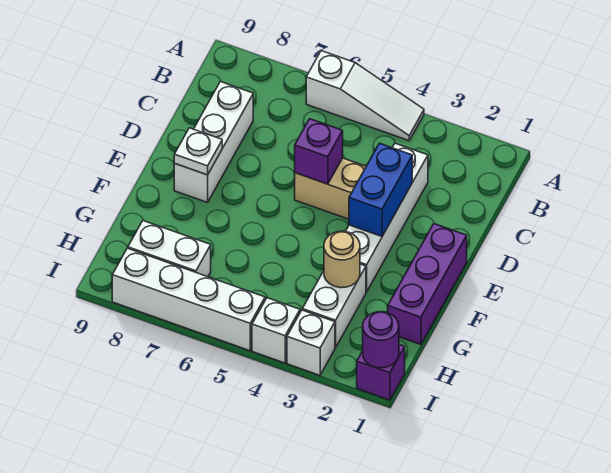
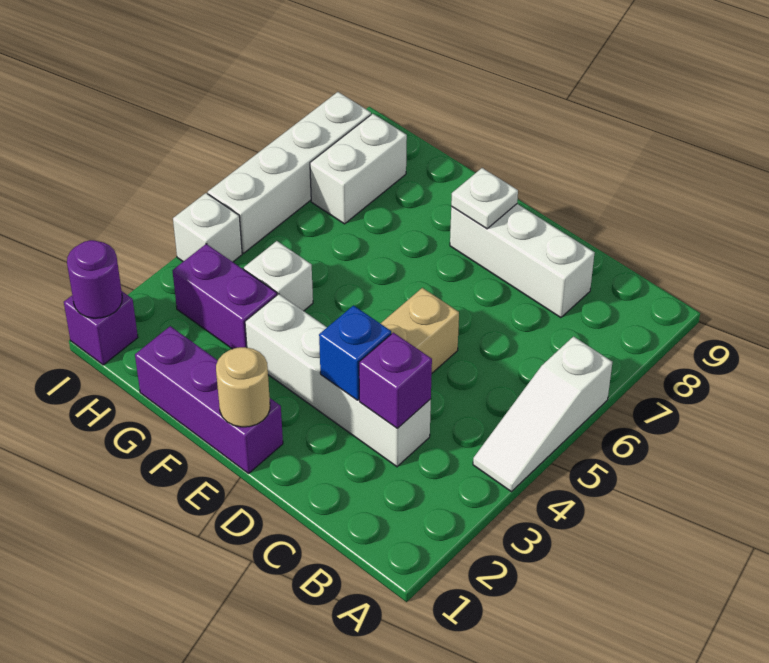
blue 1x2 brick [349,143,412,236] -> blue 1x1 brick [319,306,391,400]
purple 1x1 brick [295,119,343,184] -> purple 1x1 brick moved to [359,333,432,428]
white 1x2 brick [302,264,366,348] -> purple 1x2 brick [173,244,277,349]
tan 1x1 round brick [324,231,360,288] -> tan 1x1 round brick moved to [216,347,270,427]
white 1x1 brick [287,310,335,375] -> white 1x1 brick moved to [244,241,313,311]

